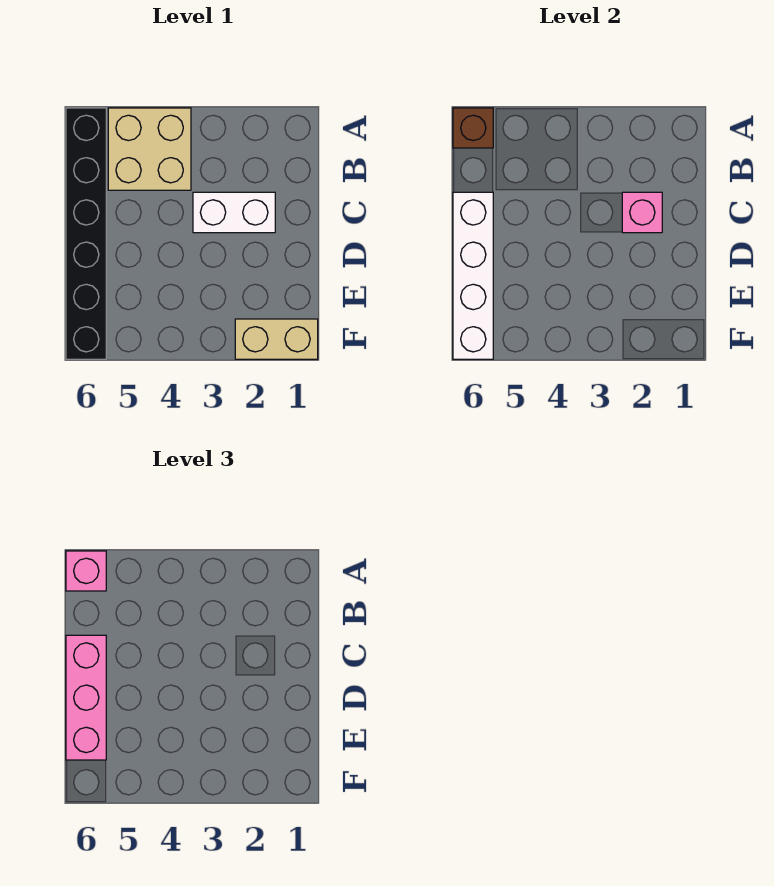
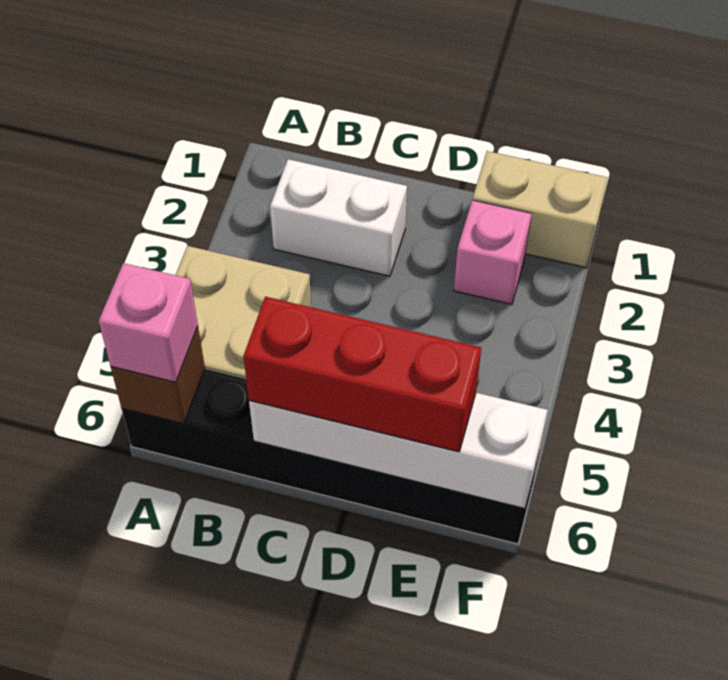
white 1x2 brick [193,192,275,233] -> white 1x2 brick turned to [270,159,407,276]
pink 1x1 brick [622,192,662,233] -> pink 1x1 brick moved to [454,200,532,304]
pink 1x3 brick [66,635,106,760] -> red 1x3 brick [243,297,481,452]
tan 1x2 brick [235,319,318,359] -> tan 1x2 brick turned to [473,151,607,268]

